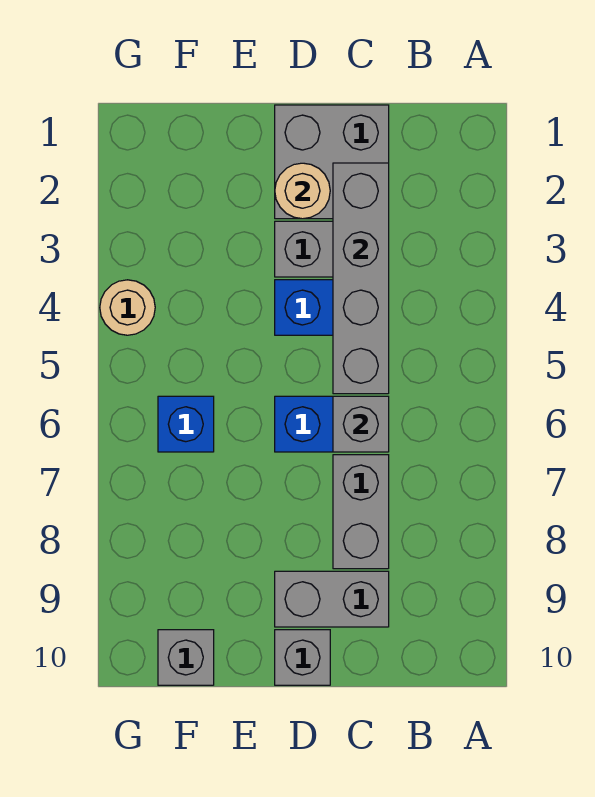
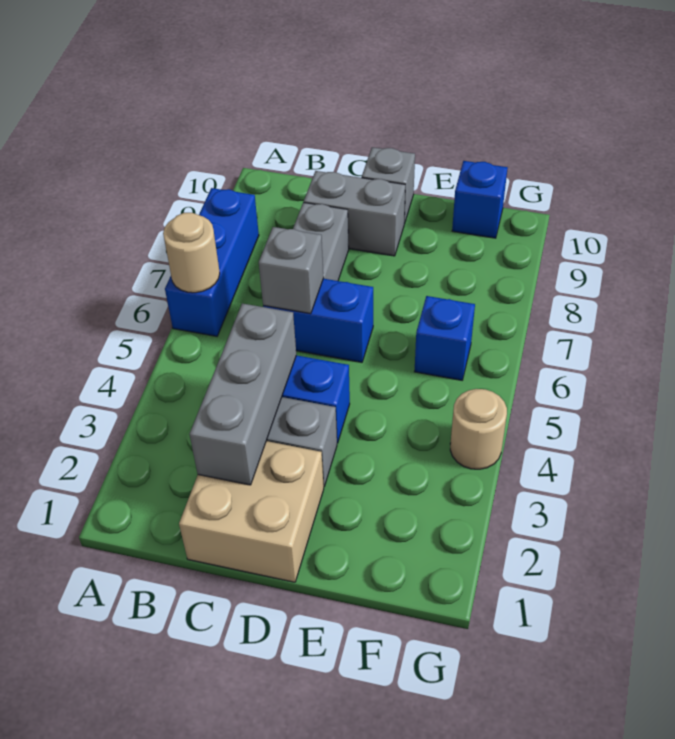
none -> blue 1x3 brick [165,188,259,336]
grey 2x2 brick [275,105,389,219] -> tan 2x2 brick [179,441,324,582]
grey 1x4 brick [333,163,389,394] -> grey 1x3 brick [189,303,296,485]
tan 1x1 round brick [275,163,330,219] -> tan 1x1 round brick moved to [163,213,220,293]
grey 1x1 brick [158,630,214,685] -> blue 1x1 brick [452,161,508,238]

